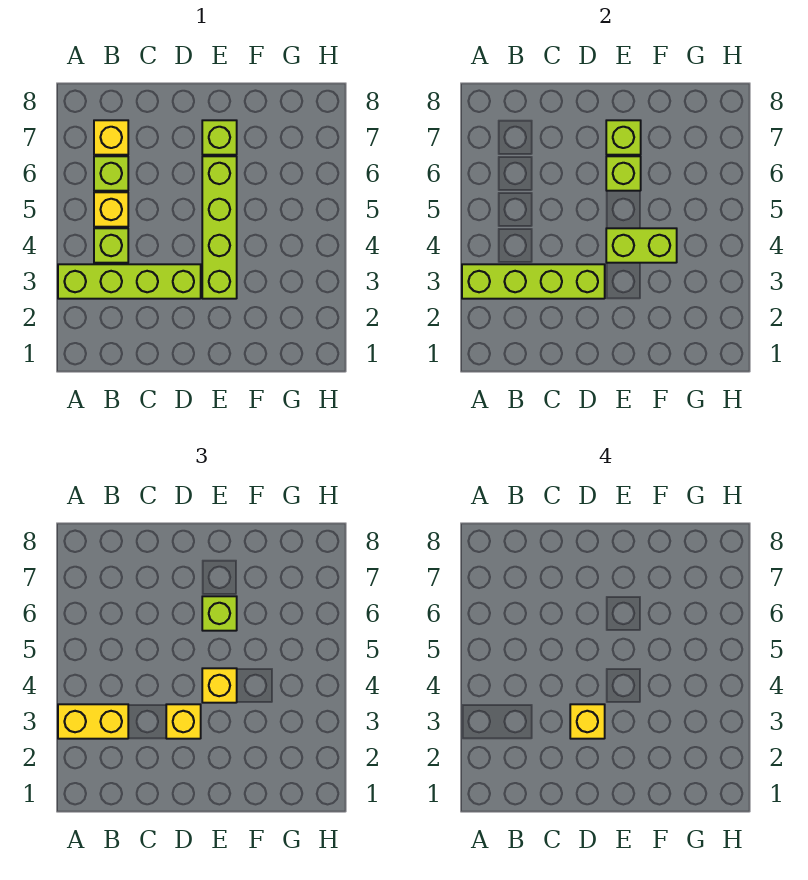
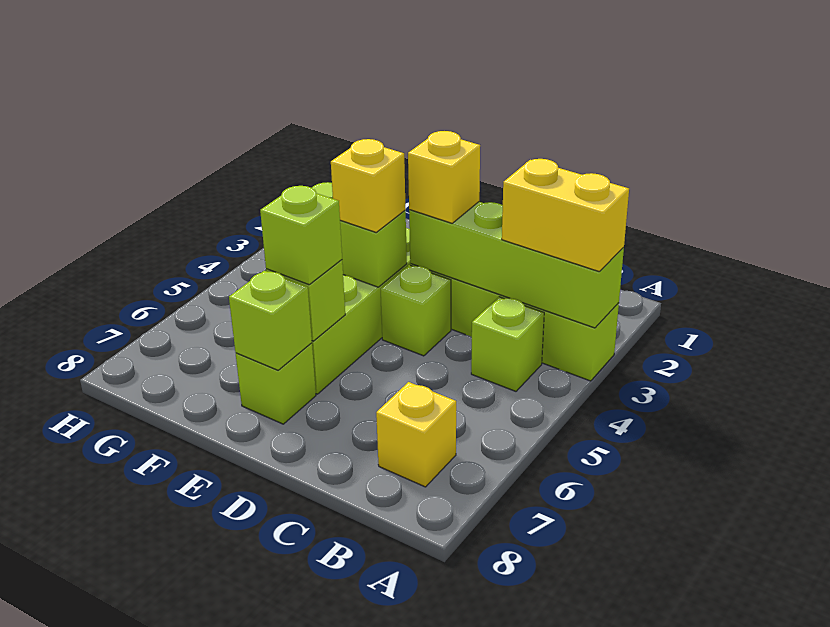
yellow 1x1 brick [94,192,128,227] -> none
lime 1x1 brick [94,156,128,191] -> lime 1x1 brick moved to [381,265,451,356]
yellow 1x1 brick [570,704,605,739] -> none

